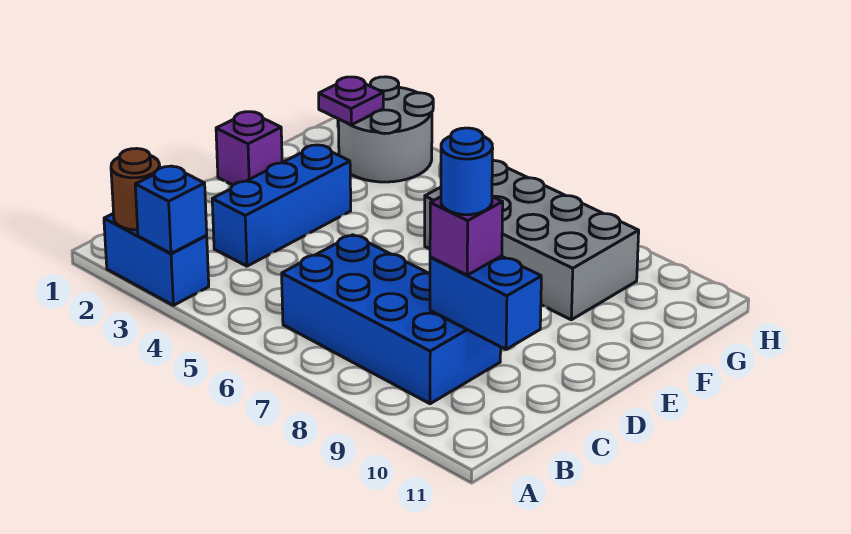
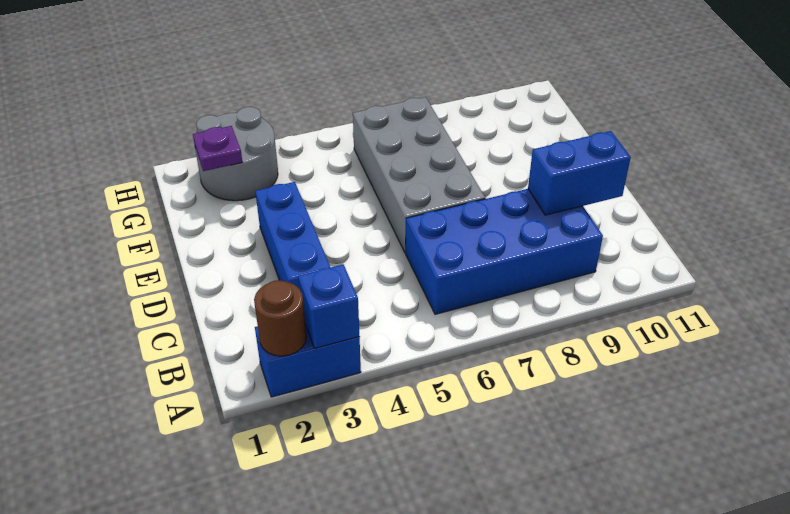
purple 1x1 brick [430,197,503,275] -> none
blue 1x1 round brick [441,128,493,215] -> none
purple 1x1 brick [216,112,282,185] -> none
grey 2x4 brick [425,160,639,320] -> grey 2x4 brick turned to [353,97,485,253]

